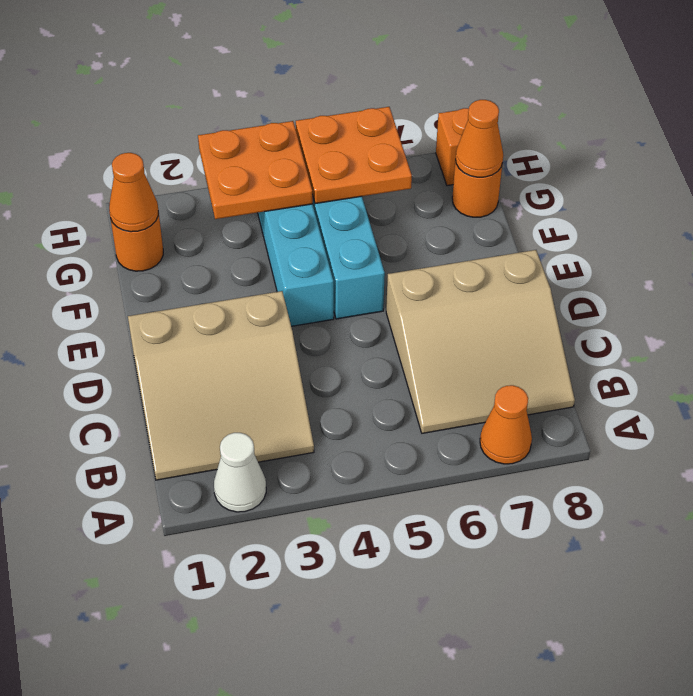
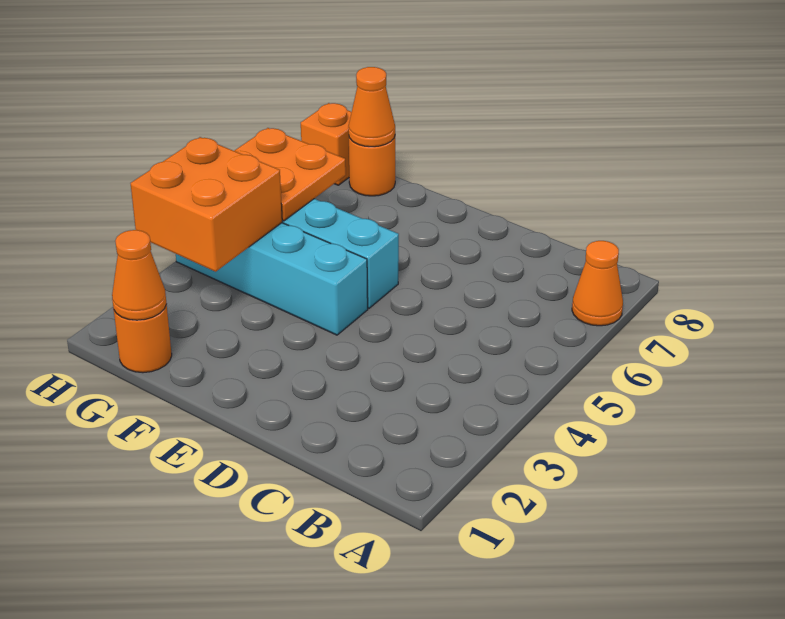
white 1x1 cone [214,433,266,512] -> none
tan 3x3 slope [128,291,314,480] -> none
tan 3x3 slope [386,250,575,433] -> none
orange 2x2 plate [198,121,313,219] -> orange 2x2 brick [131,137,282,272]

